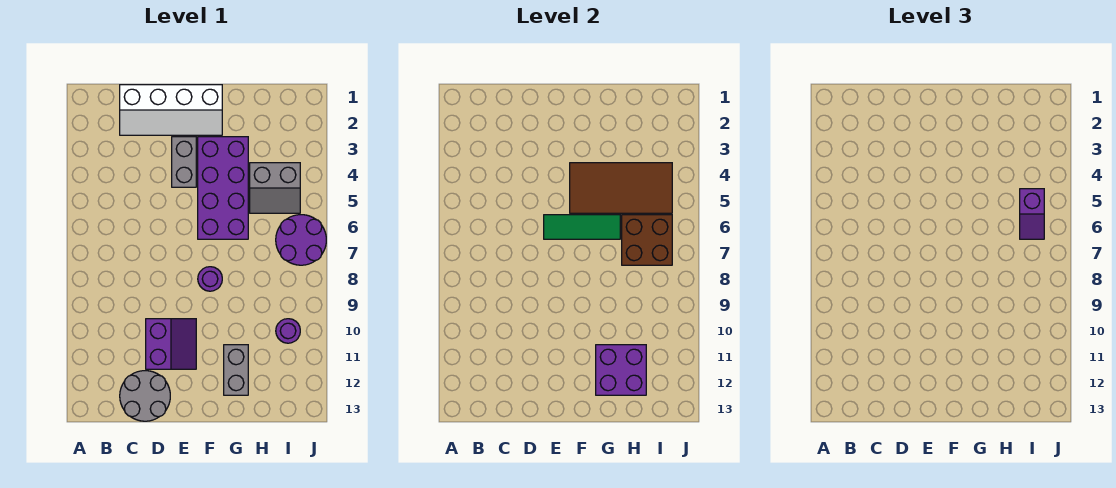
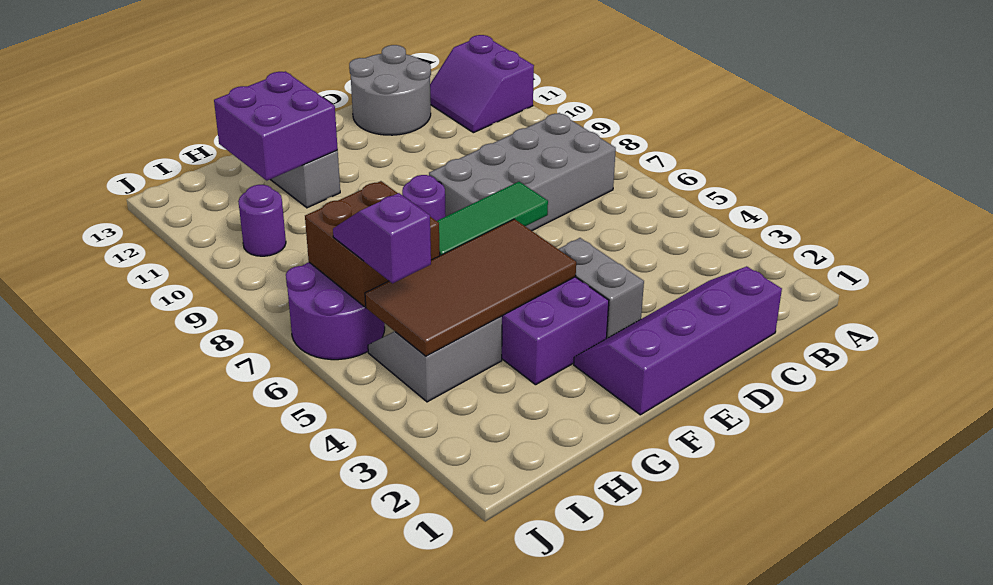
none -> grey 2x4 brick [429,113,616,231]
white 2x4 slope [120,85,222,135] -> purple 2x4 slope [574,266,782,415]
purple 2x2 slope [146,319,196,369] -> purple 2x2 slope moved to [430,35,534,133]

